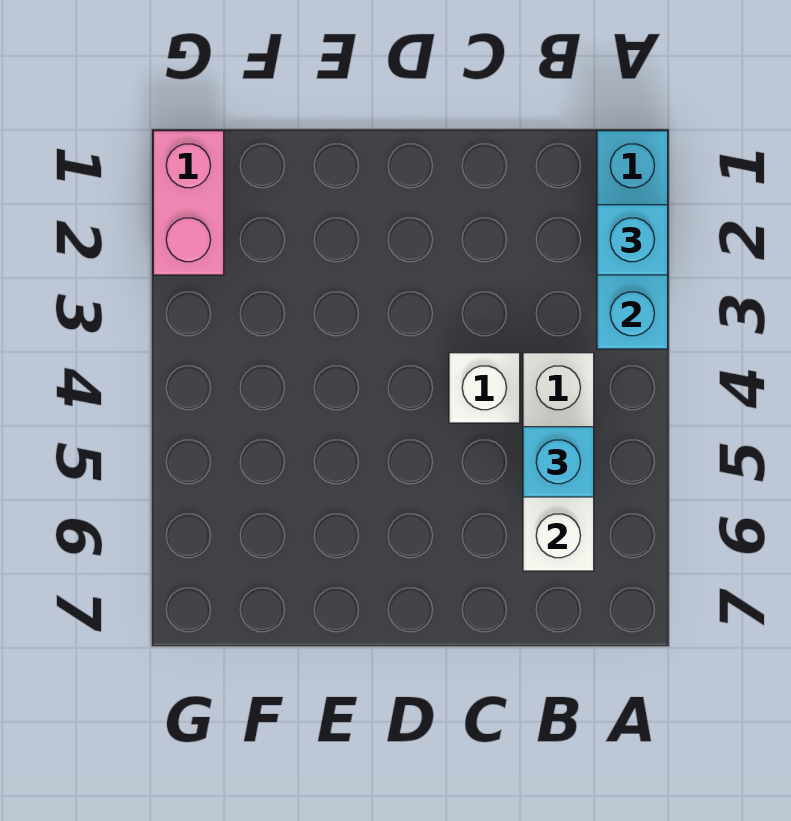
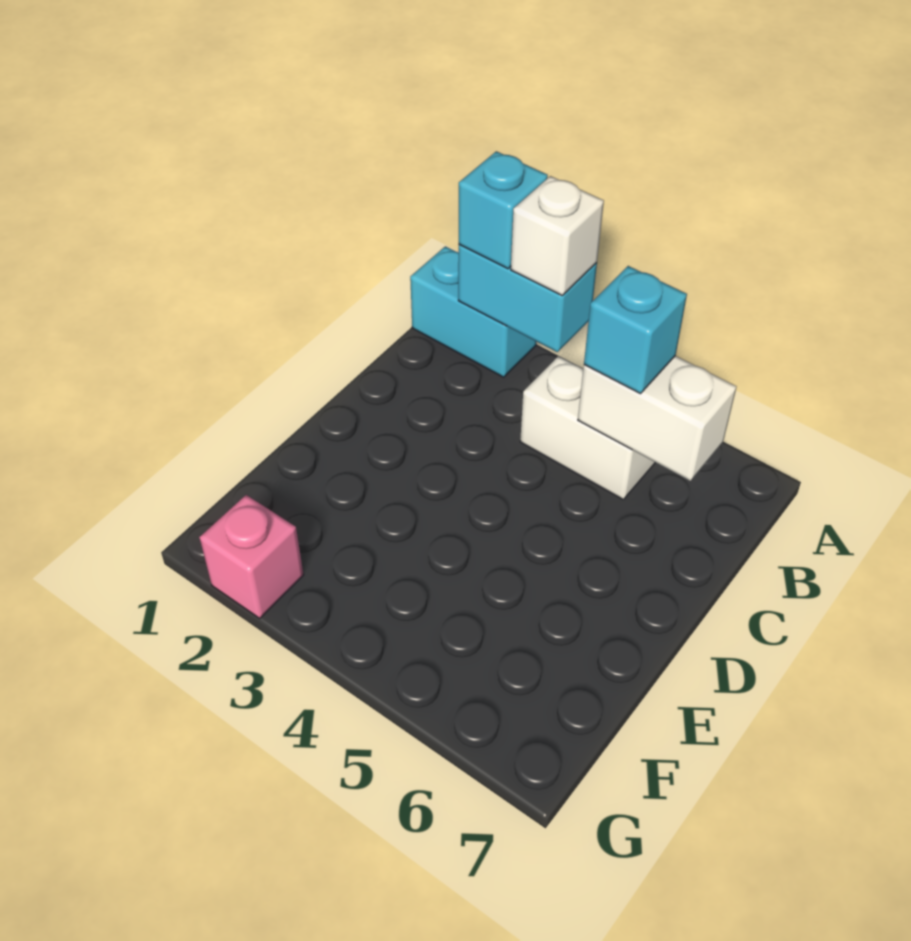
white 1x1 brick [449,353,520,423] -> white 1x1 brick moved to [511,176,604,295]
pink 1x2 brick [153,131,224,275] -> pink 1x1 brick [199,495,303,618]

